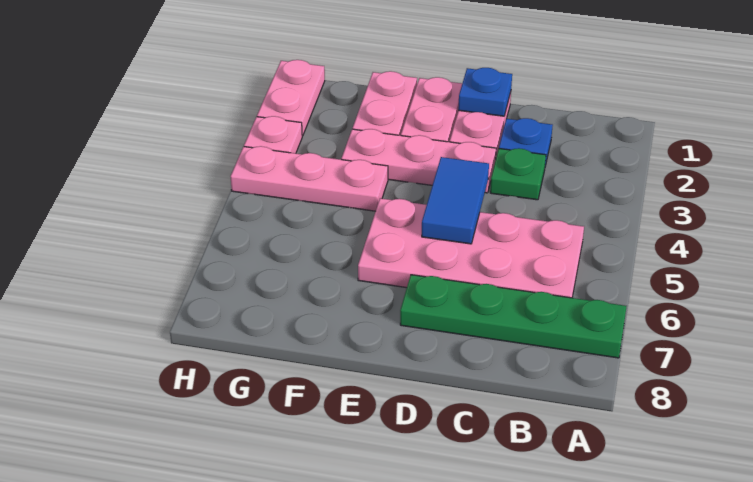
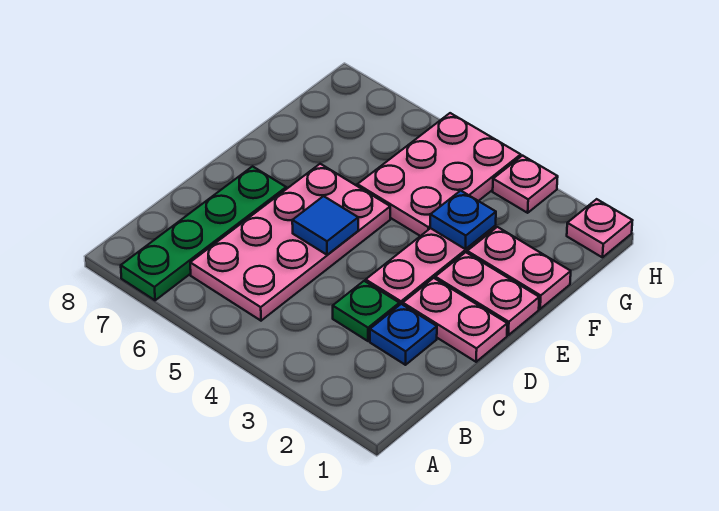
blue 1x1 plate [458,68,512,116] -> blue 1x1 plate moved to [430,191,496,249]
blue 1x2 tile [422,157,489,244] -> blue 1x1 tile [292,196,358,255]
pink 1x3 plate [230,146,388,211] -> pink 2x3 plate [357,113,521,236]
pink 1x2 plate [257,60,325,136] -> pink 1x1 plate [567,199,633,257]

